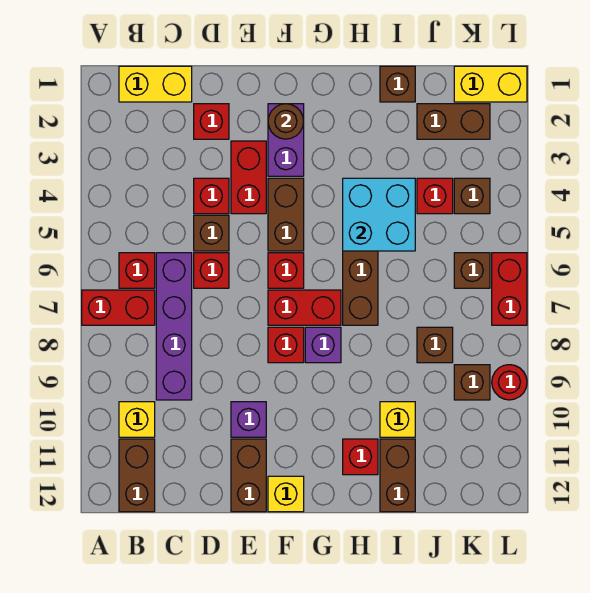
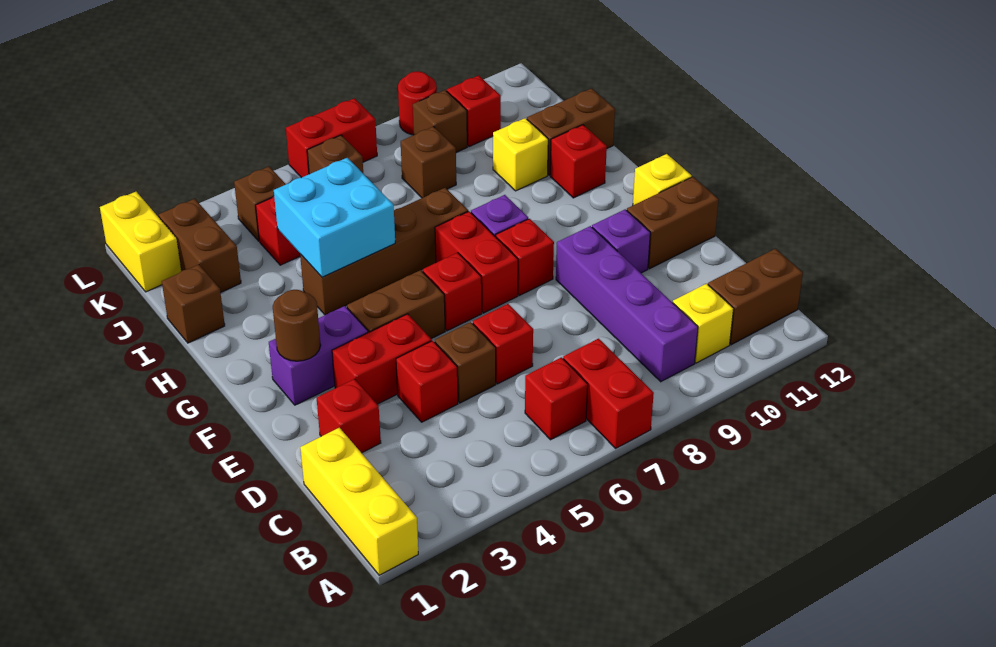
yellow 1x2 brick [119,66,192,102] -> yellow 1x3 brick [300,428,418,575]
purple 1x4 brick [156,253,192,400] -> purple 1x4 brick turned to [556,226,698,382]
none -> red 1x1 brick [447,75,501,147]

